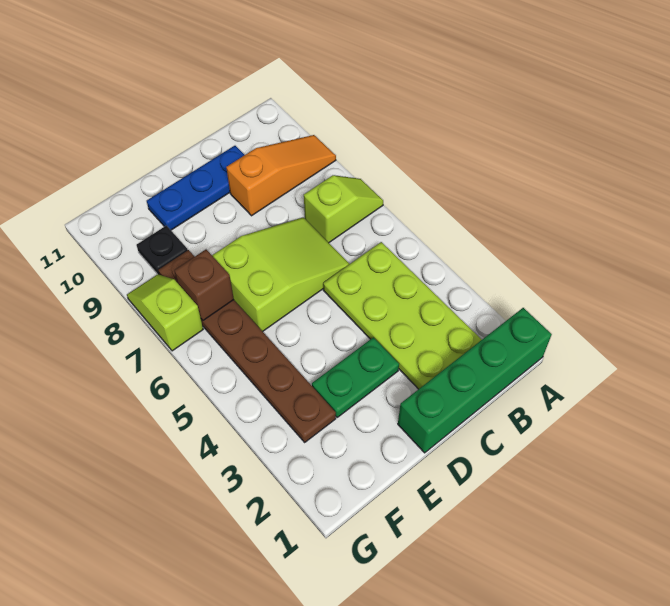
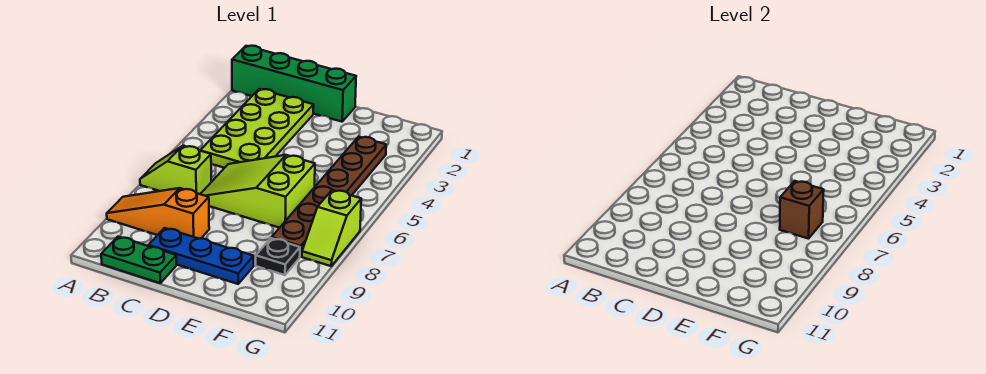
green 1x2 plate [312,337,399,417] -> green 1x2 plate moved to [101,237,176,283]

